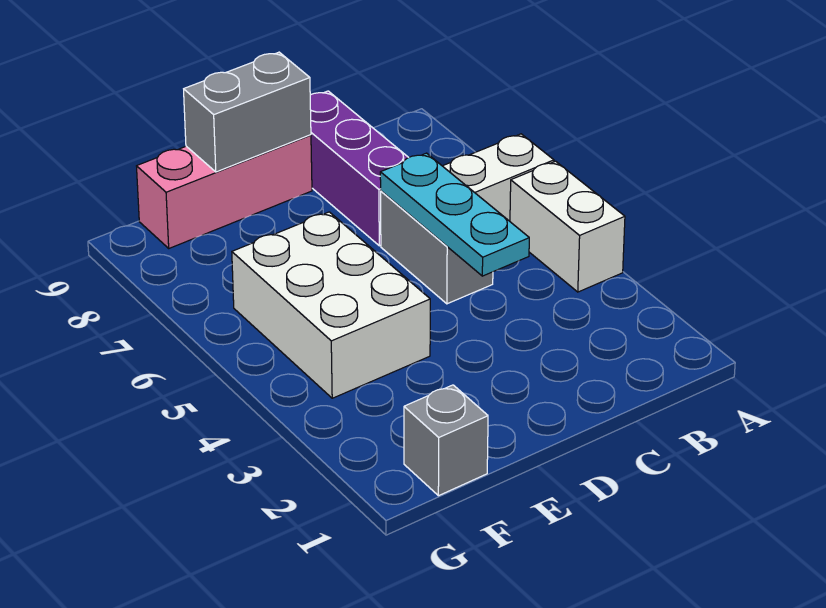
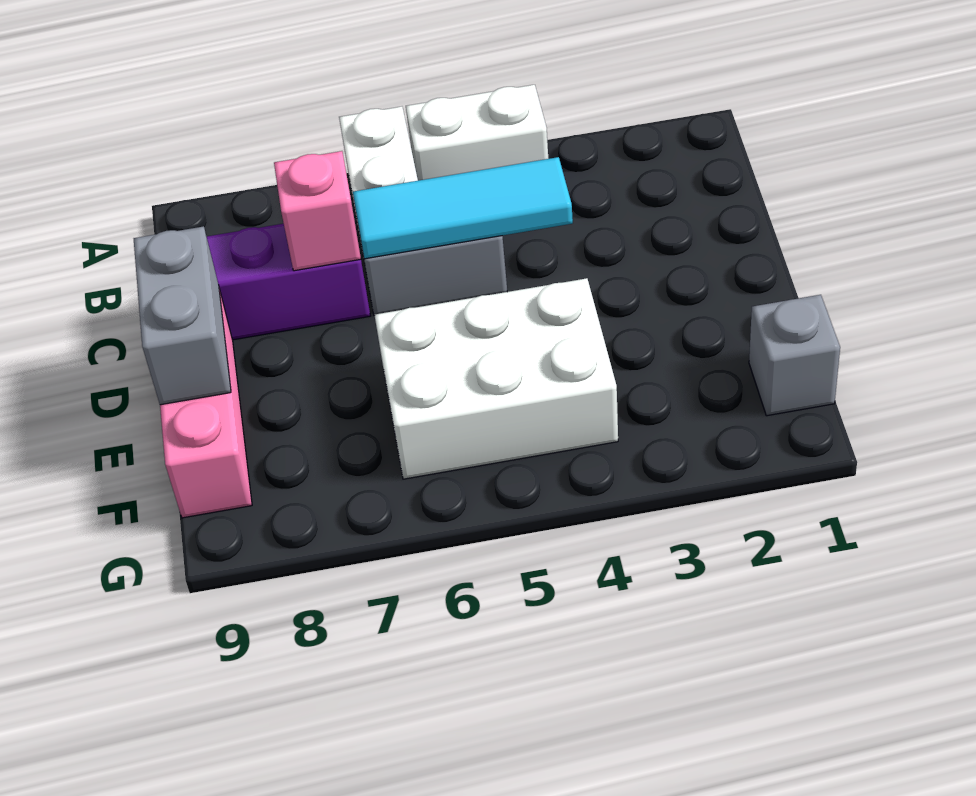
cyan 1x3 plate [380,153,529,276] -> cyan 1x3 tile [353,157,573,259]
none -> pink 1x1 brick [274,151,361,271]

